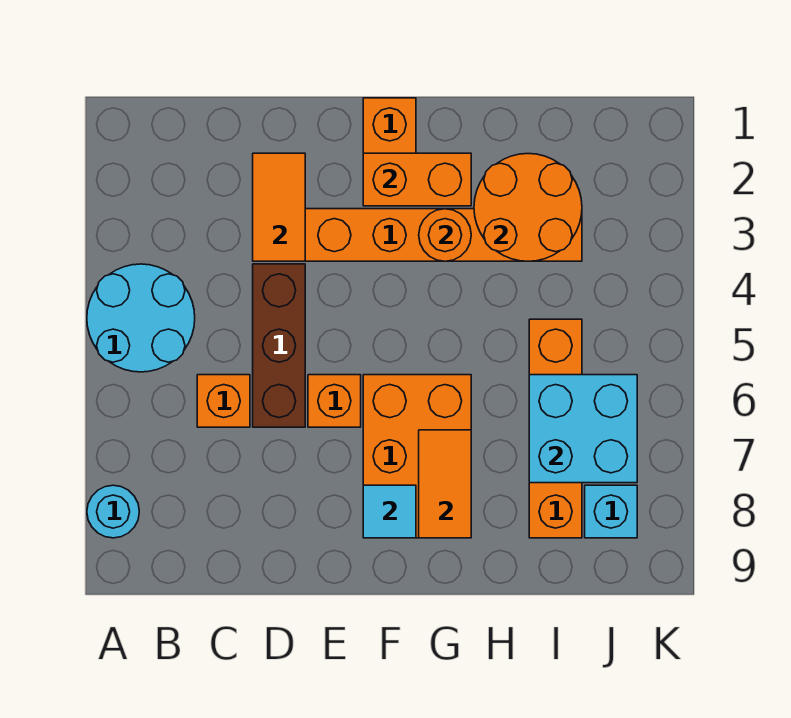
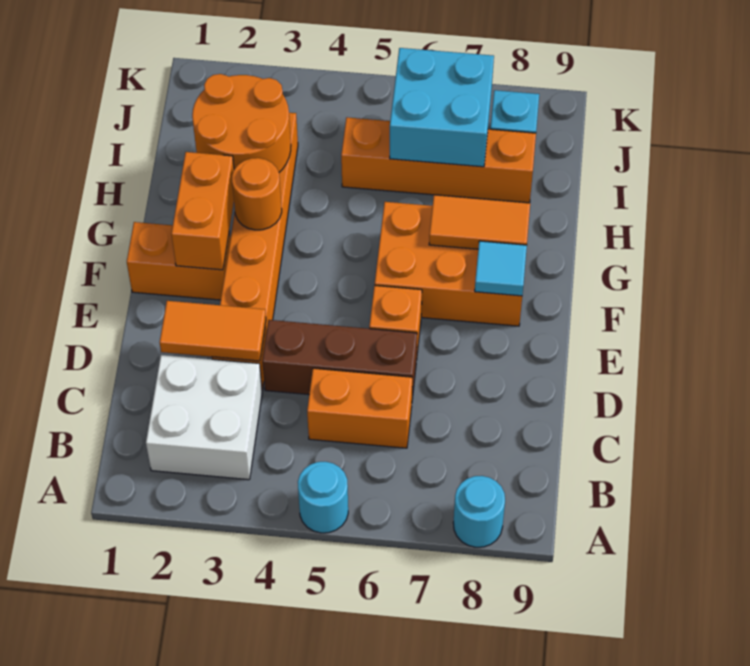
cyan 2x2 round brick [87,264,195,372] -> cyan 1x1 round brick [298,462,348,533]
none -> white 2x2 brick [146,355,262,480]
orange 1x1 brick [197,375,250,427] -> orange 1x2 brick [307,368,412,448]

